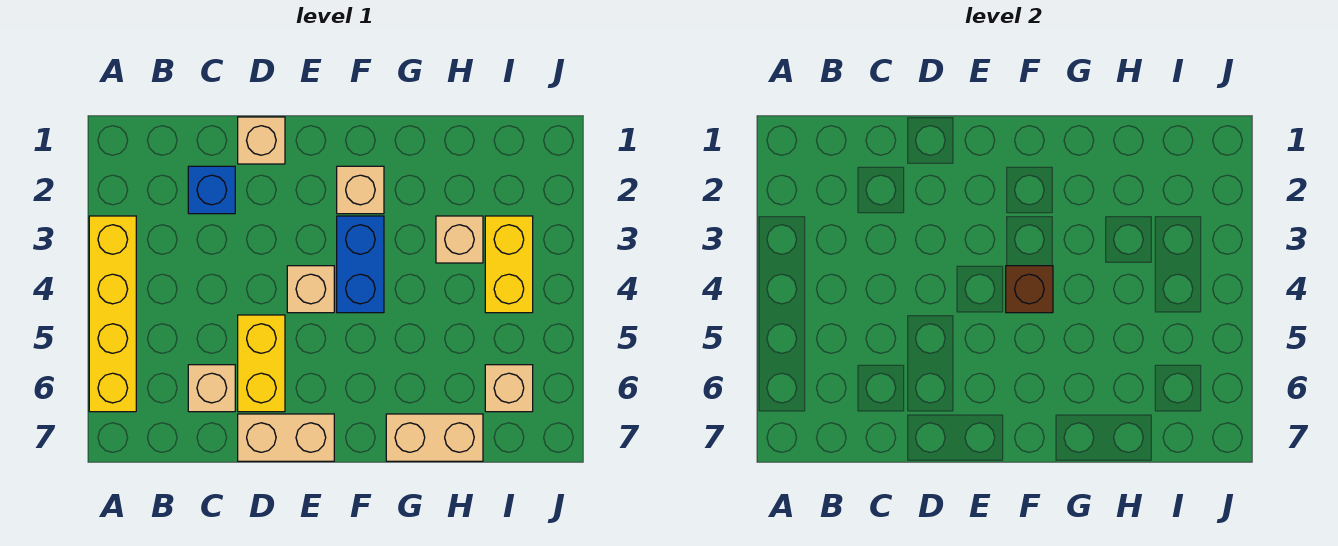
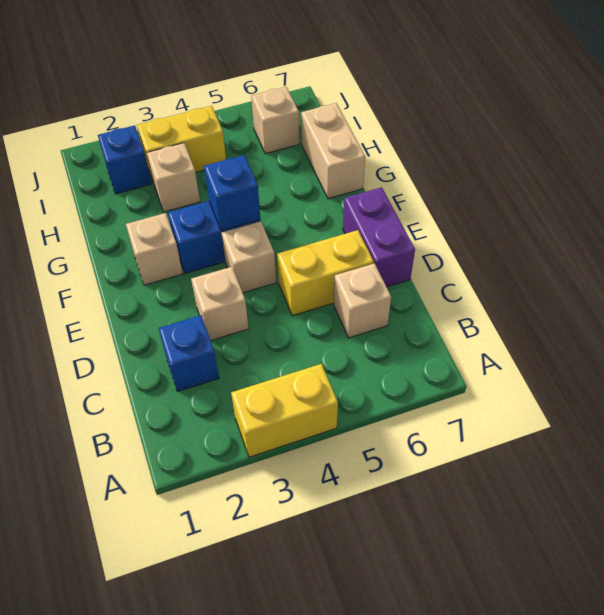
yellow 1x4 brick [89,216,136,412] -> yellow 1x2 brick [231,364,338,457]
tan 1x1 brick [238,117,285,164] -> tan 1x1 brick moved to [191,267,249,341]
tan 1x2 brick [238,414,334,461] -> purple 1x2 brick [343,187,415,287]
brown 1x1 brick [1006,266,1053,313] -> blue 1x1 brick [204,155,260,231]
none -> blue 1x1 brick [98,125,152,194]

